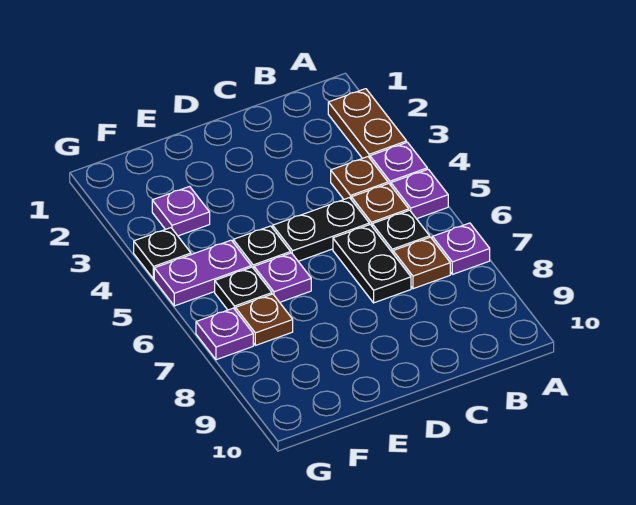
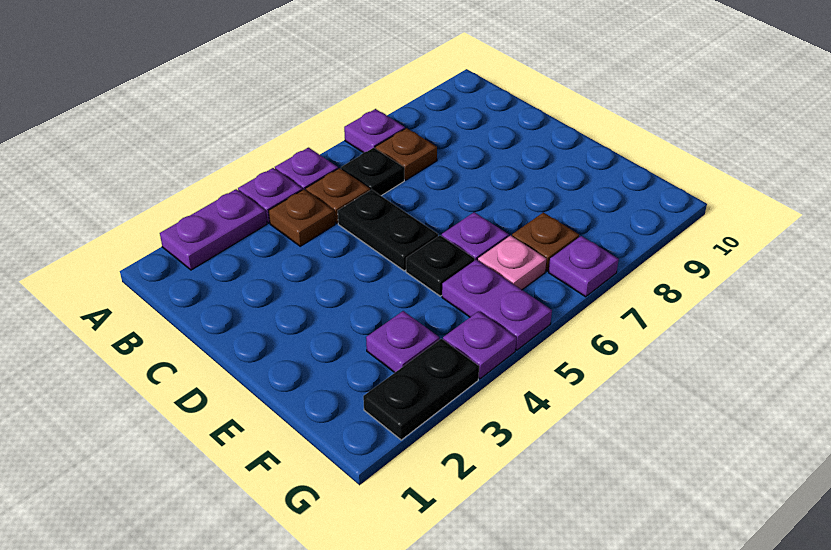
brown 1x2 plate [328,89,407,158] -> purple 1x2 plate [160,189,267,270]
black 1x2 plate [333,225,411,303] -> black 1x2 plate moved to [363,339,479,440]
black 1x1 plate [215,267,272,310] -> pink 1x1 plate [478,236,546,290]
black 1x1 plate [134,228,191,279] -> purple 1x1 plate [443,311,516,379]

